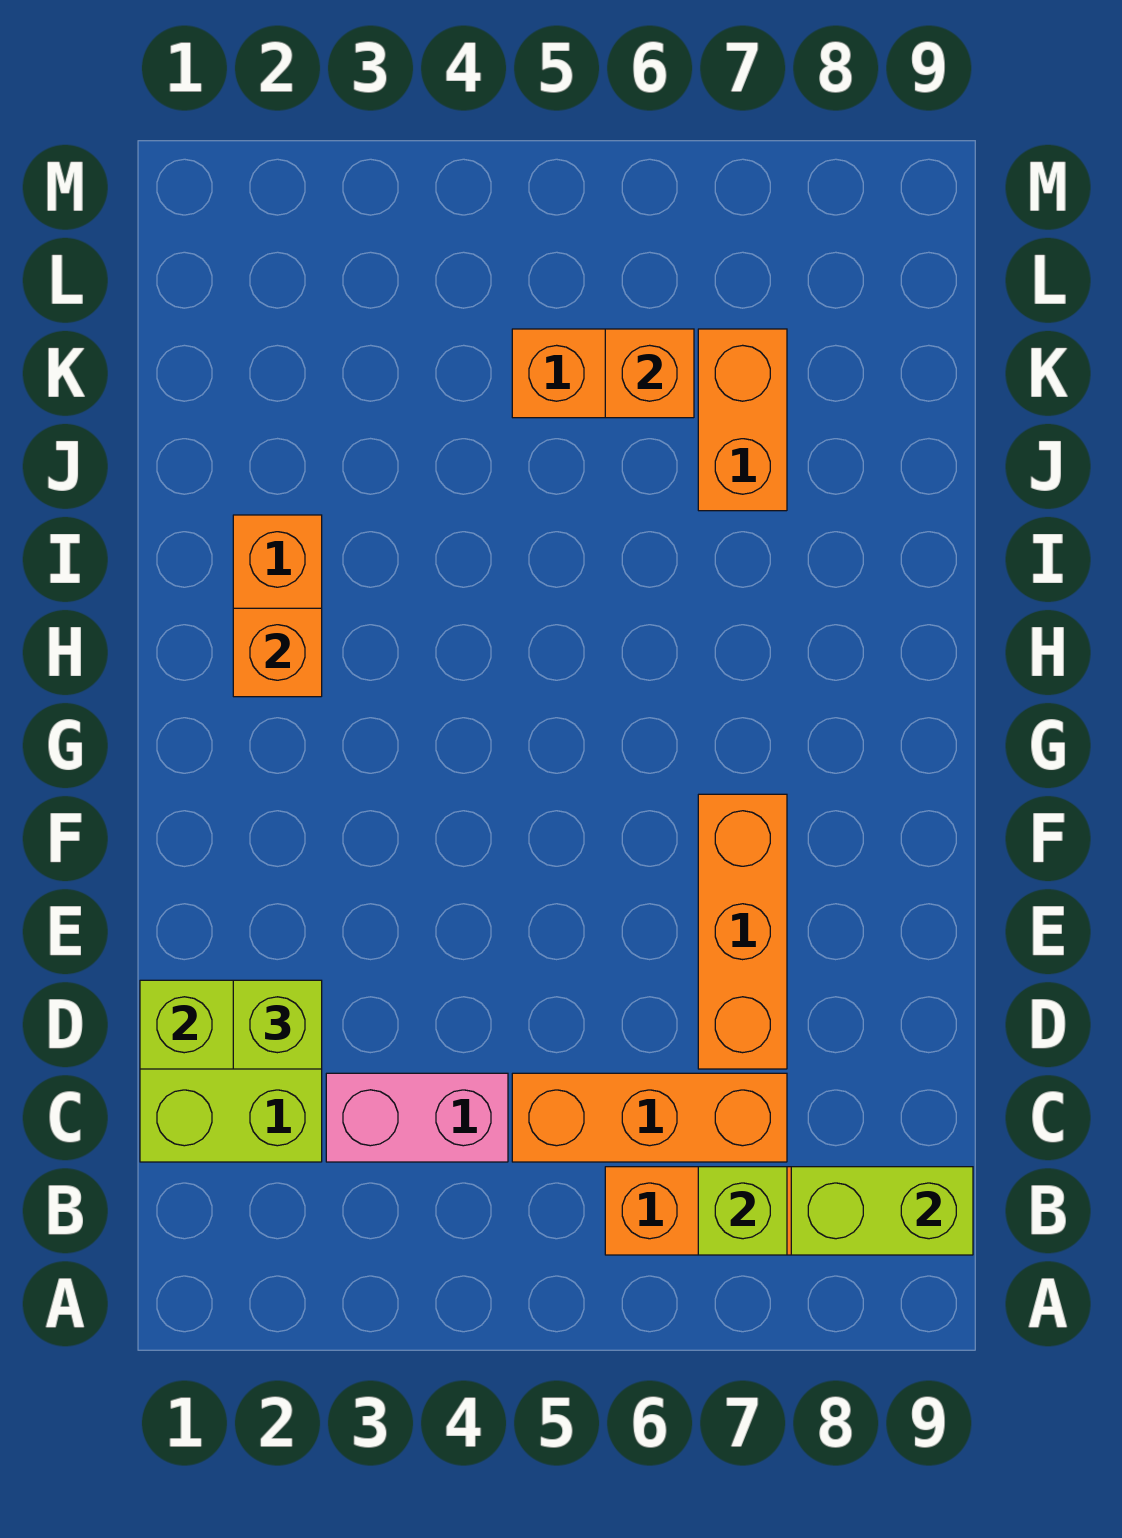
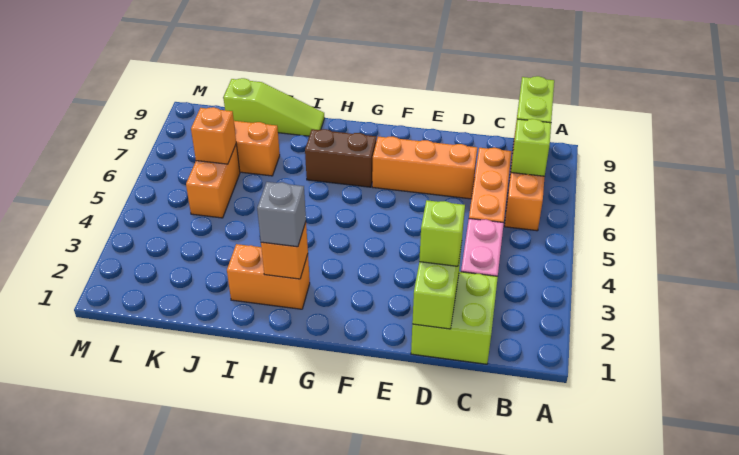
none -> brown 1x2 brick [305,129,376,187]
none -> grey 1x1 brick [257,182,306,247]
none -> lime 1x3 slope [223,78,324,136]

